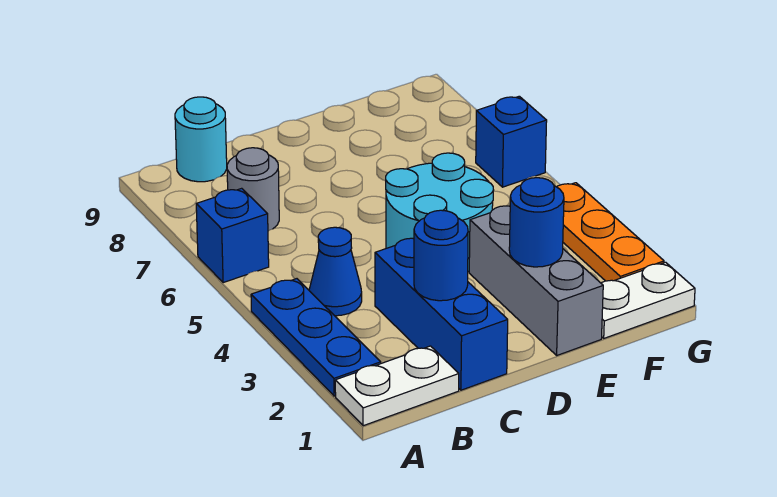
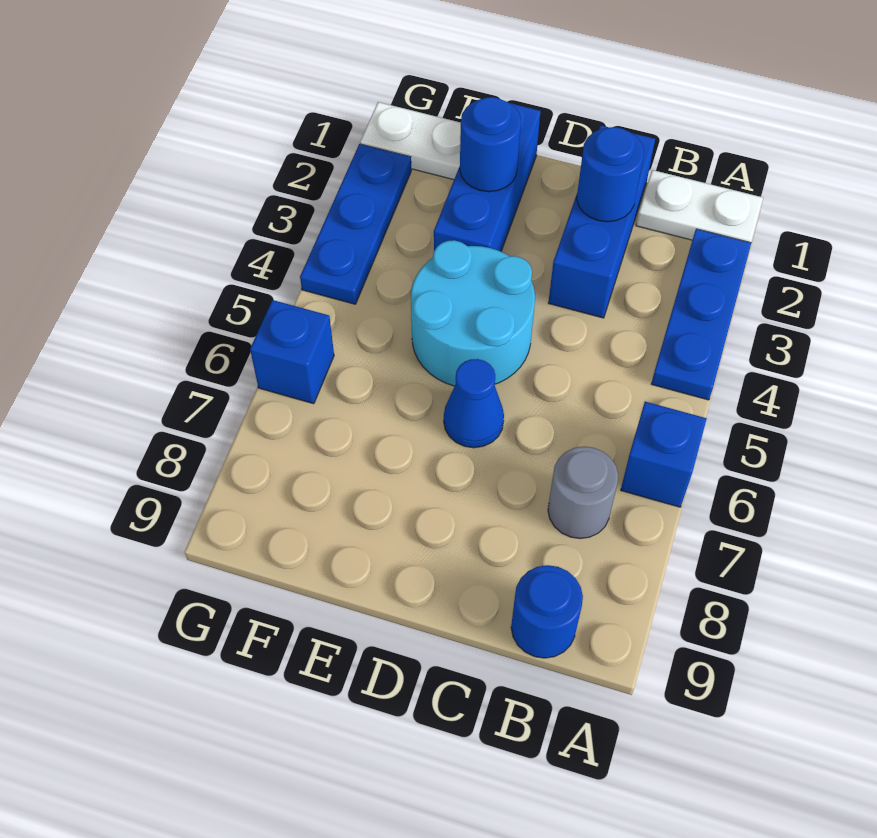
blue 1x1 cone [309,227,362,316] -> blue 1x1 cone moved to [444,359,504,448]
cyan 1x1 round brick [175,97,227,182] -> blue 1x1 round brick [511,565,583,658]
grey 1x3 brick [469,206,603,355] -> blue 1x3 brick [434,103,540,251]
orange 1x3 plate [557,183,664,281] -> blue 1x3 plate [300,144,411,304]

